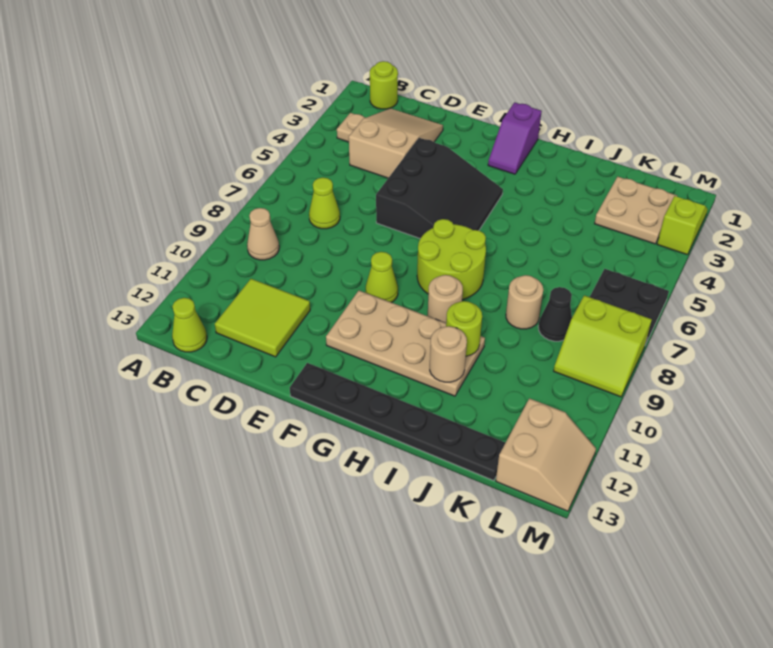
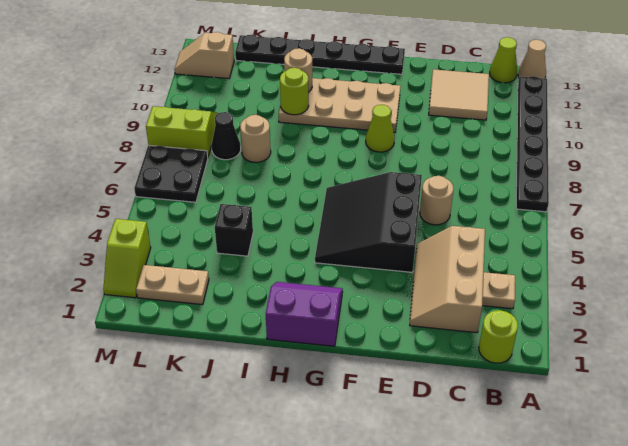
none -> black 1x6 plate [516,76,549,212]
tan 1x1 cone [247,208,279,260] -> tan 1x1 cone moved to [518,40,546,79]
tan 2x3 slope [349,108,443,178] -> tan 2x3 slope turned to [410,226,485,333]
lime 1x1 cone [309,177,340,229] -> none
lime 2x2 tile [215,279,310,357] -> tan 2x2 tile [429,69,489,120]
purple 1x2 slope [488,102,542,174] -> purple 2x2 slope [266,282,343,346]
lime 2x2 round brick [417,219,486,300] -> none
tan 1x1 round brick [428,275,463,323] -> tan 1x1 round brick moved to [420,176,454,225]
none -> black 1x1 brick [215,204,253,256]
tan 2x2 plate [595,177,677,244] -> tan 1x2 plate [136,265,209,305]
tan 2x2 slope [496,398,596,511] -> tan 1x2 slope [174,32,234,79]

